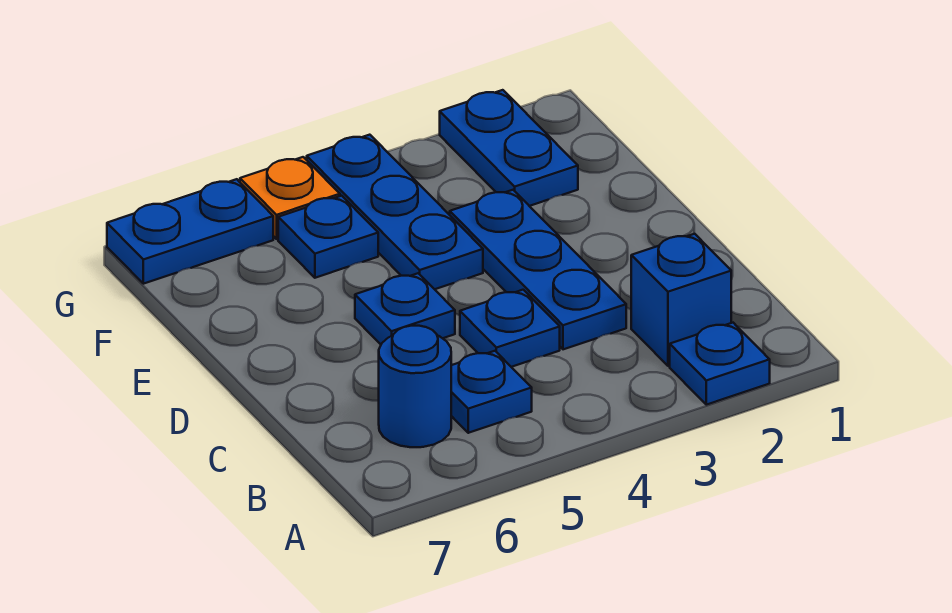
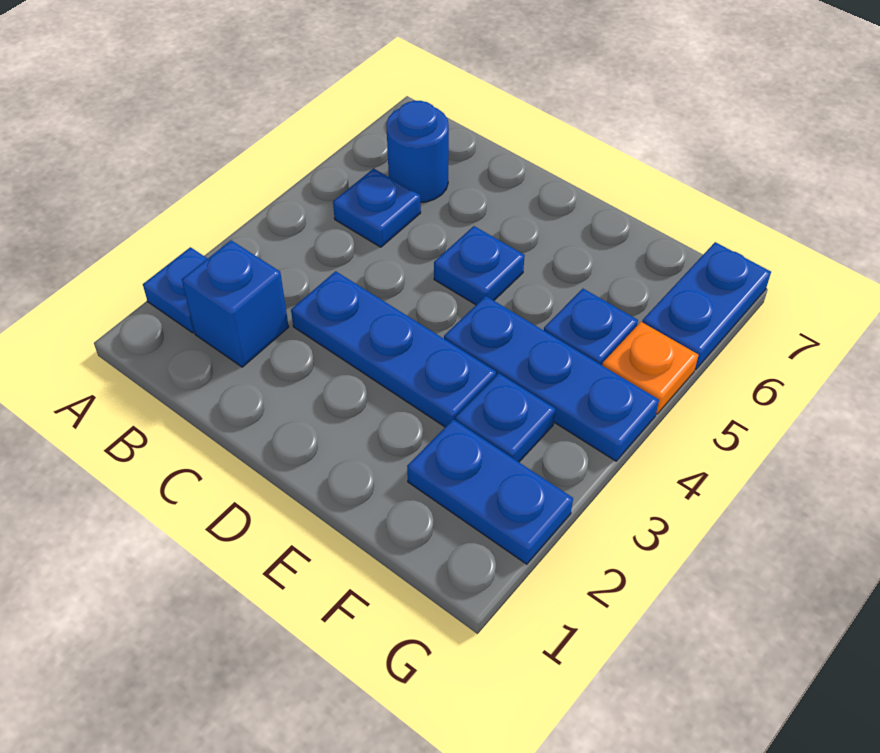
blue 1x1 plate [460,290,560,367] -> blue 1x1 plate moved to [455,373,555,462]

